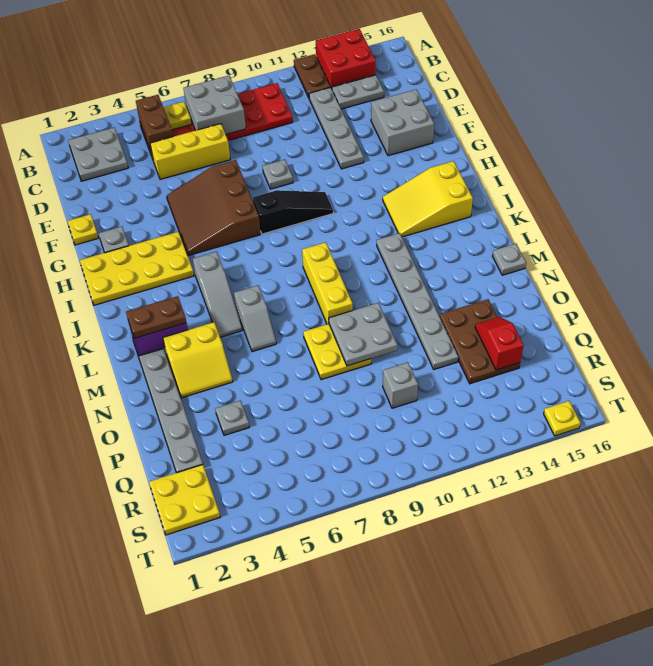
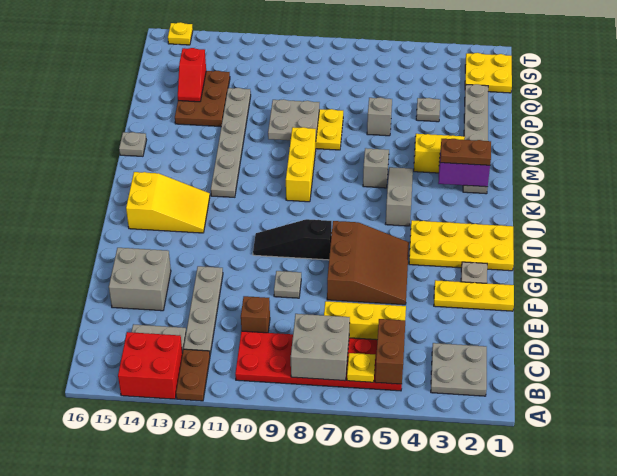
none -> brown 1x1 brick [241,296,270,333]
yellow 1x1 plate [67,214,98,245] -> yellow 1x3 plate [434,280,514,311]
grey 1x1 brick [383,362,418,408] -> grey 1x1 brick moved to [367,97,392,136]

